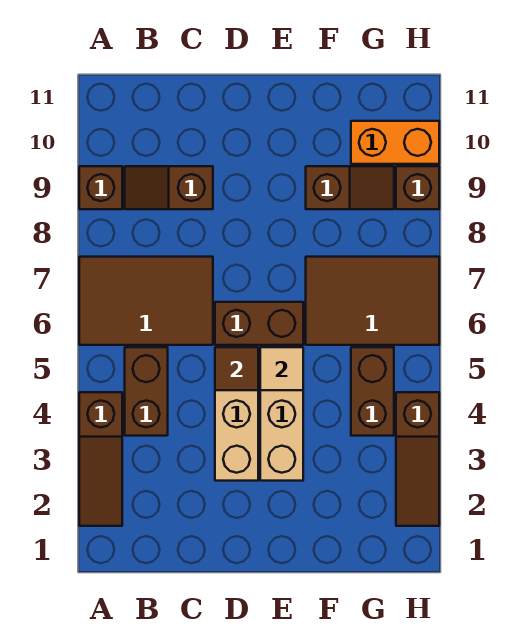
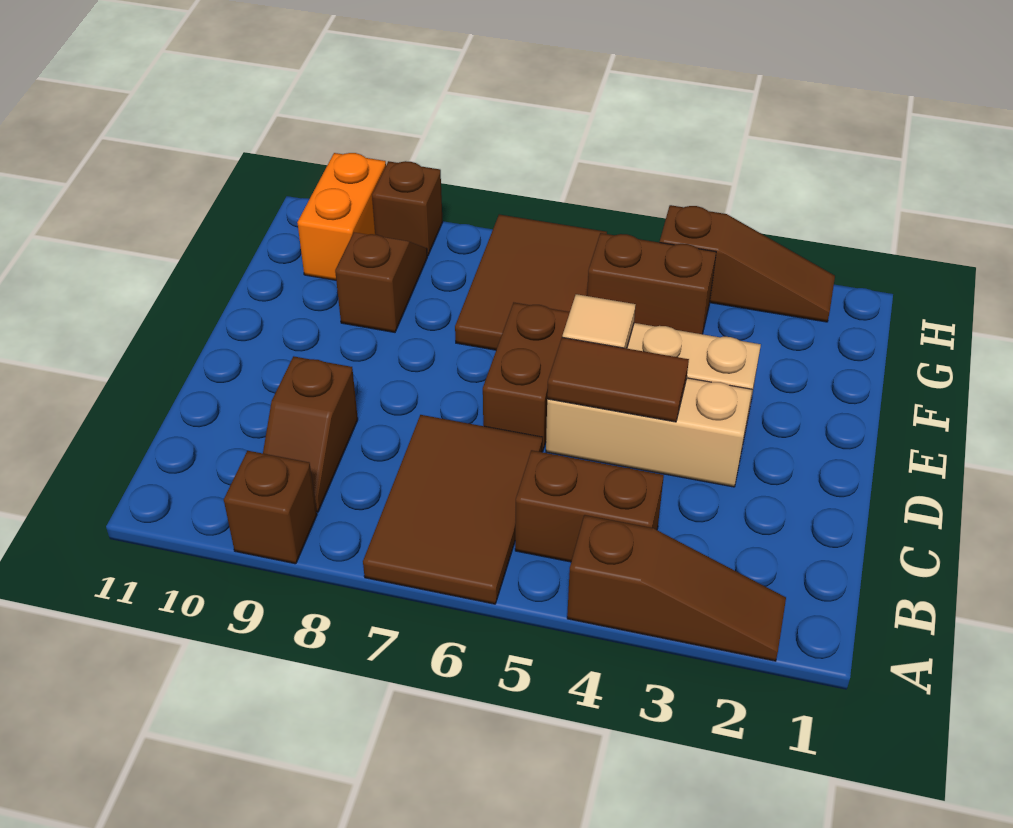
brown 1x1 tile [215,347,258,390] -> brown 1x2 tile [547,337,689,422]

